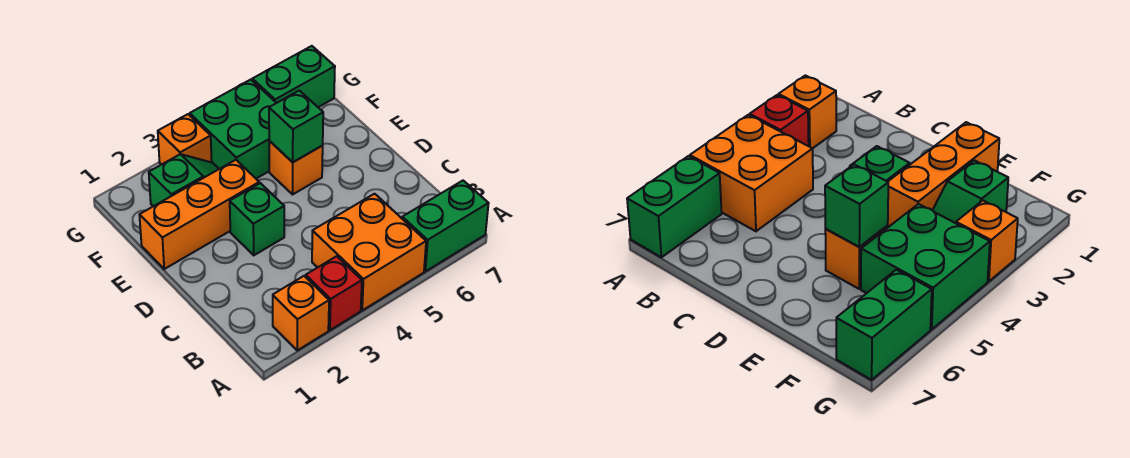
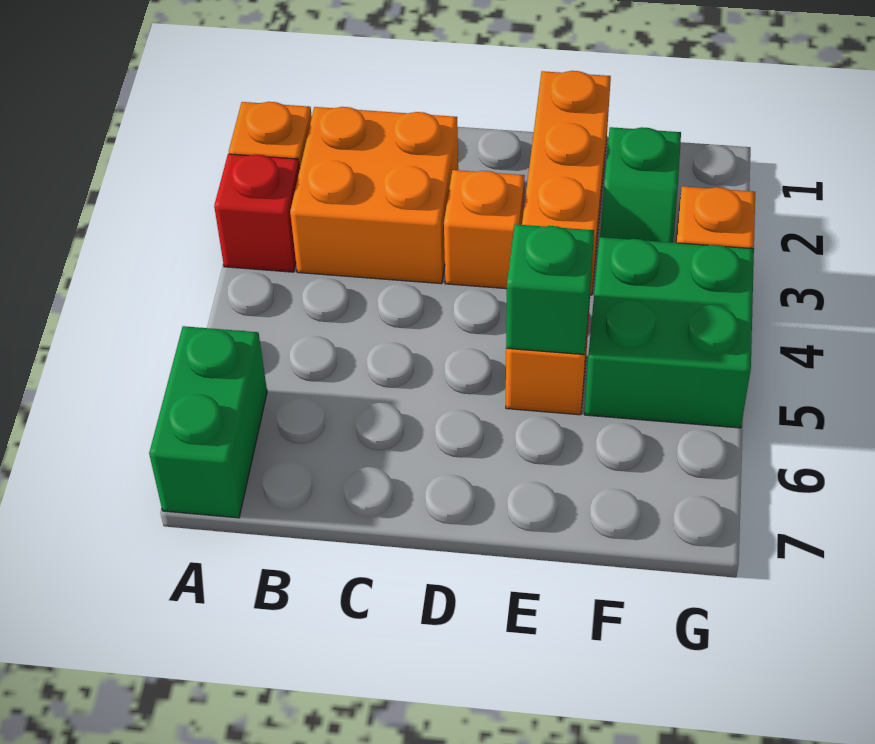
orange 2x2 brick [312,194,426,310] -> orange 2x2 brick moved to [290,107,458,284]
green 1x1 brick [230,183,284,255] -> orange 1x1 brick [444,170,525,289]
green 1x2 brick [252,46,335,107] -> none

